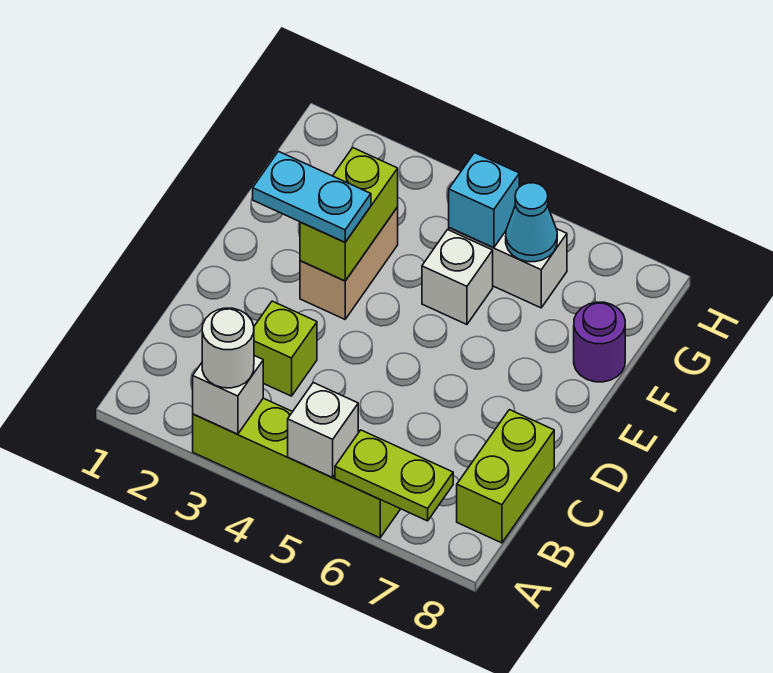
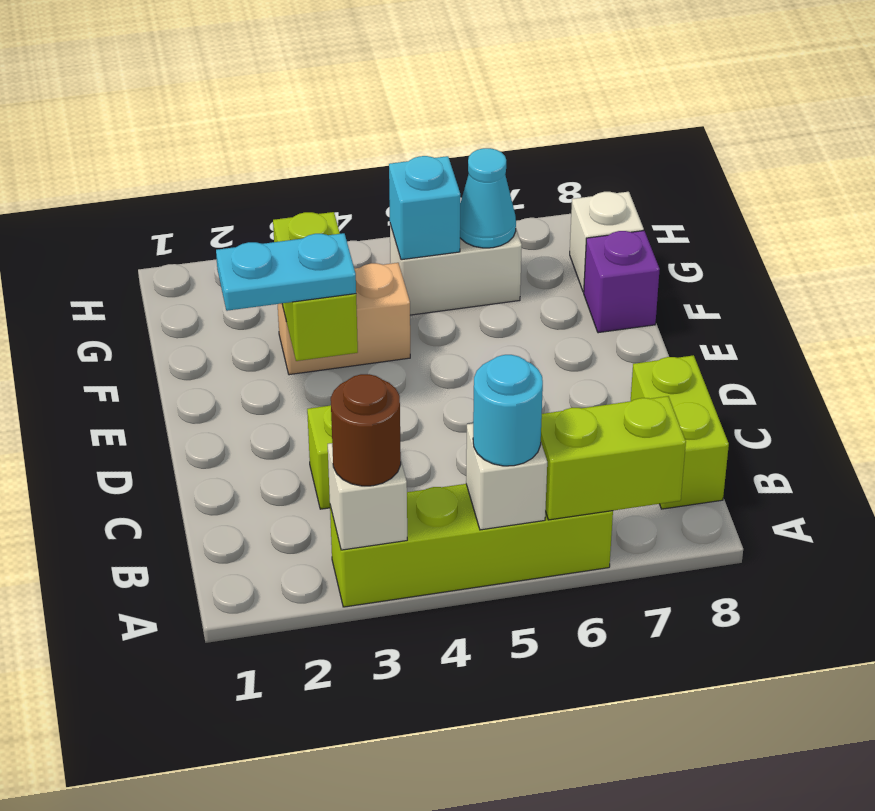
white 1x1 round brick [202,308,254,388] -> brown 1x1 round brick [331,374,401,486]
none -> cyan 1x1 round brick [473,355,543,466]
lime 1x2 plate [335,430,453,521] -> lime 1x2 brick [541,396,686,520]
tan 1x2 brick [300,207,398,319] -> tan 1x2 brick turned to [278,263,410,375]
white 1x1 brick [422,230,493,325] -> white 1x1 brick moved to [570,192,644,292]
purple 1x1 round brick [574,302,625,382] -> purple 1x1 brick [584,231,660,333]

